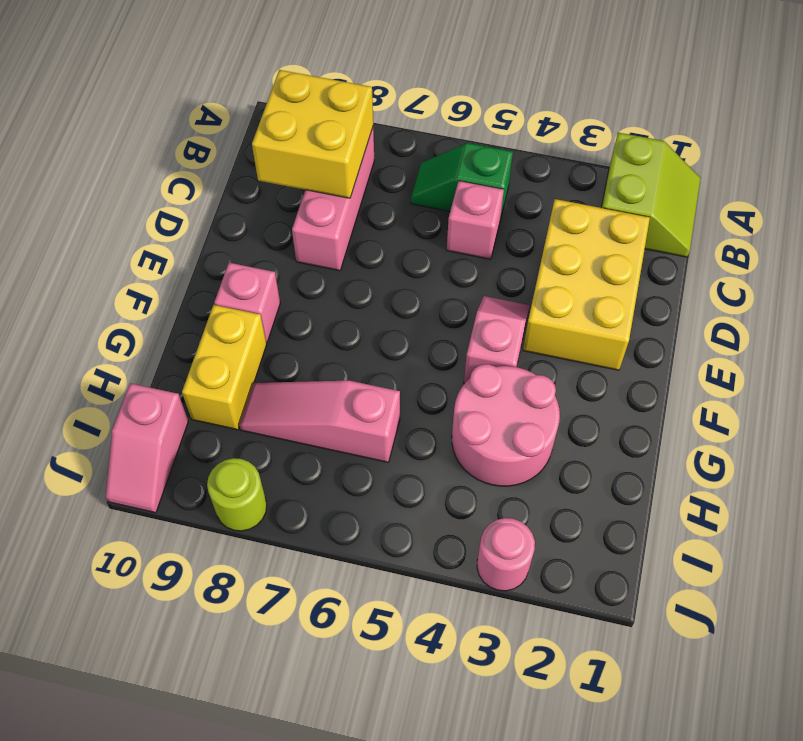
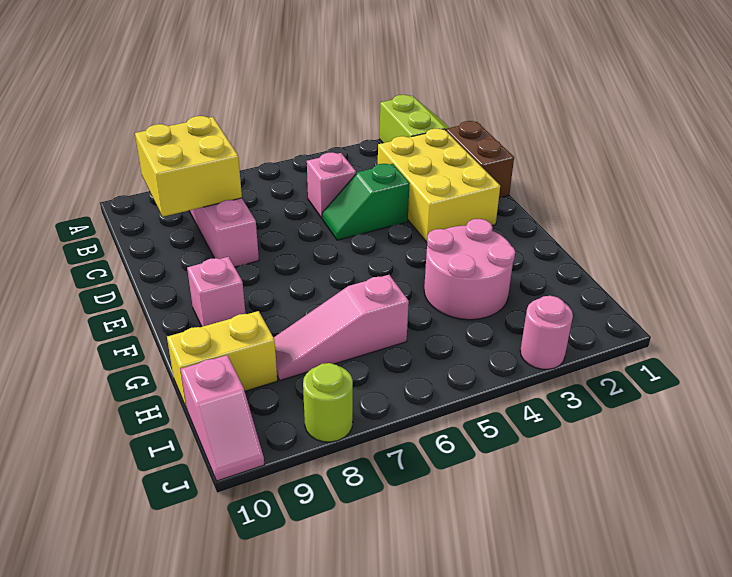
green 1x2 slope [411,143,513,220] -> green 1x2 slope moved to [322,164,410,240]
none -> brown 1x2 brick [446,121,514,198]
pink 1x2 slope [464,296,530,384] -> none
yellow 1x2 brick [182,305,267,430] -> yellow 1x2 brick turned to [167,311,277,409]

